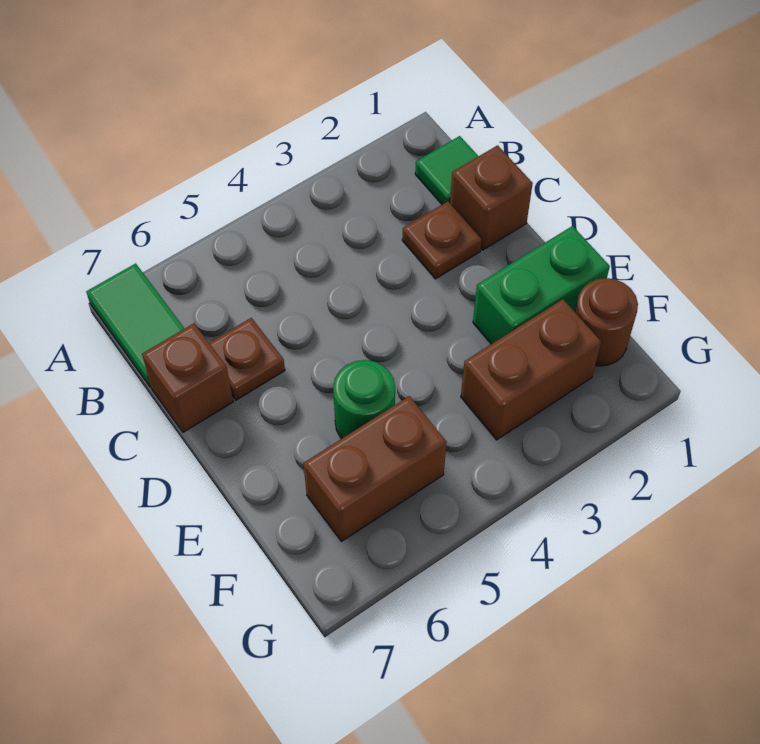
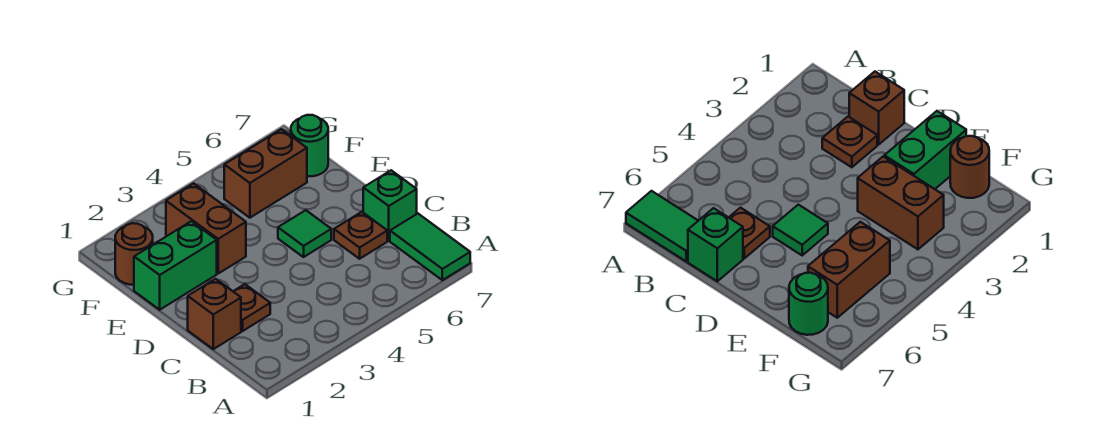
green 1x1 tile [415,136,478,204] -> green 1x1 tile moved to [278,210,331,257]
brown 1x1 brick [142,323,233,432] -> green 1x1 brick [363,170,417,241]
green 1x1 round brick [333,360,395,439] -> green 1x1 round brick moved to [291,115,328,176]
brown 1x2 brick [461,299,601,440] -> brown 1x2 brick turned to [166,183,246,273]

